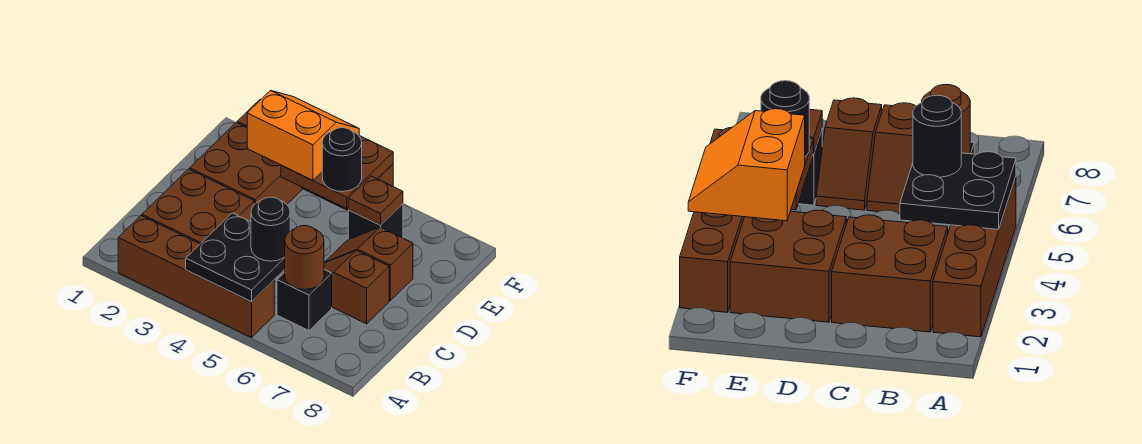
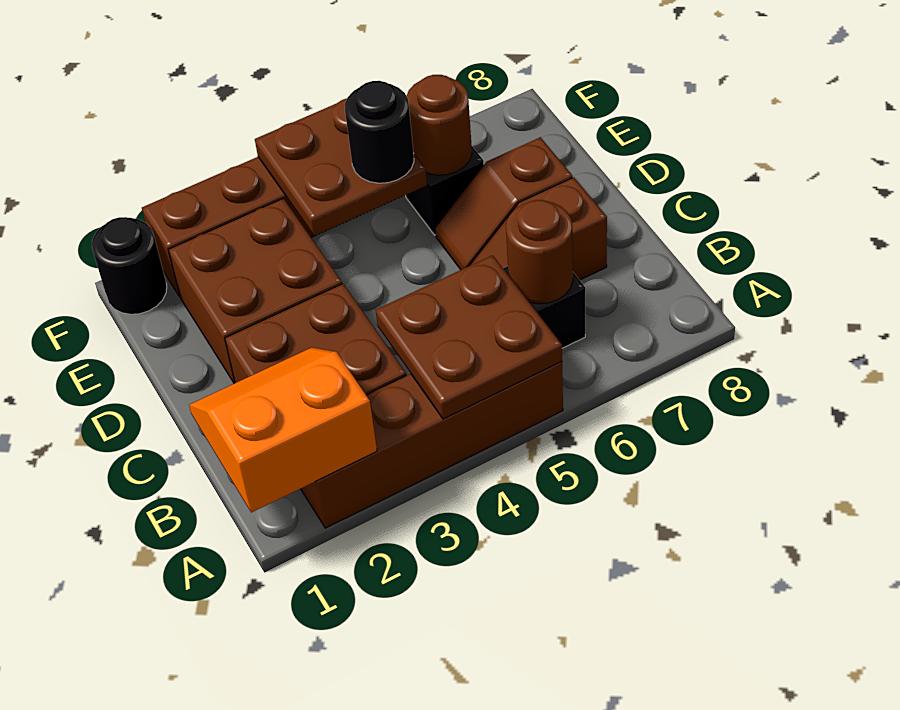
black 2x2 plate [186,213,285,302] -> brown 2x2 plate [376,255,562,419]
black 1x1 round brick [251,197,290,261] -> black 1x1 round brick moved to [92,217,167,314]
orange 2x2 slope [247,90,359,180] -> orange 2x2 slope moved to [189,347,377,513]
brown 1x1 plate [348,176,403,225] -> brown 1x1 round brick [407,75,472,175]

